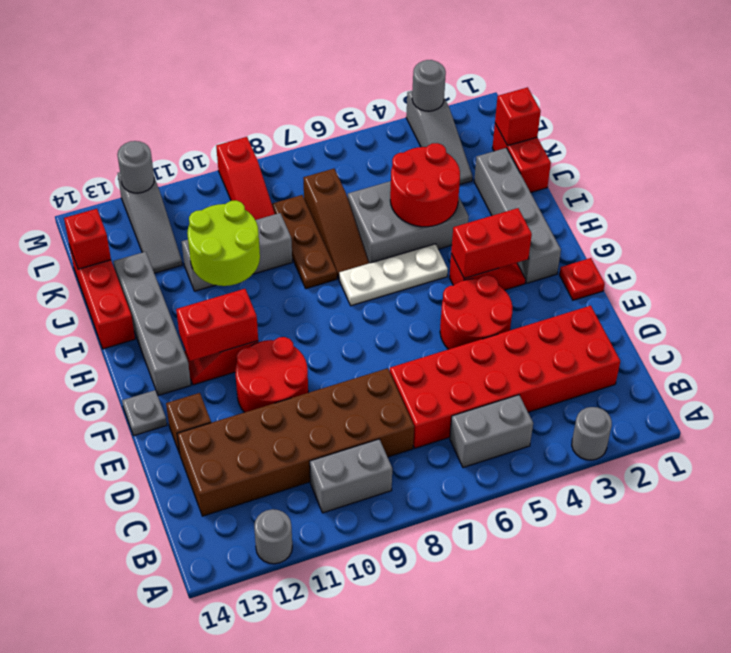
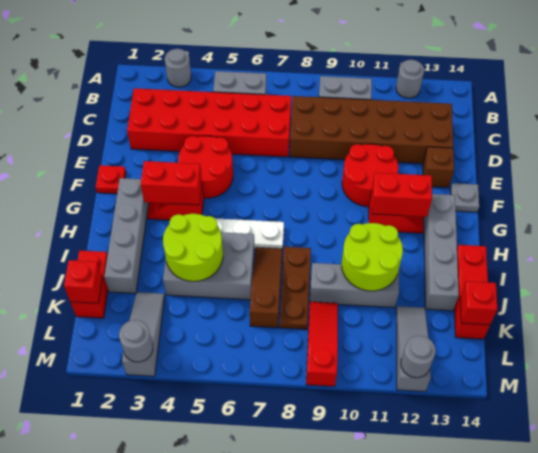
red 2x2 round brick [390,143,460,227] -> lime 2x2 round brick [163,214,223,281]

